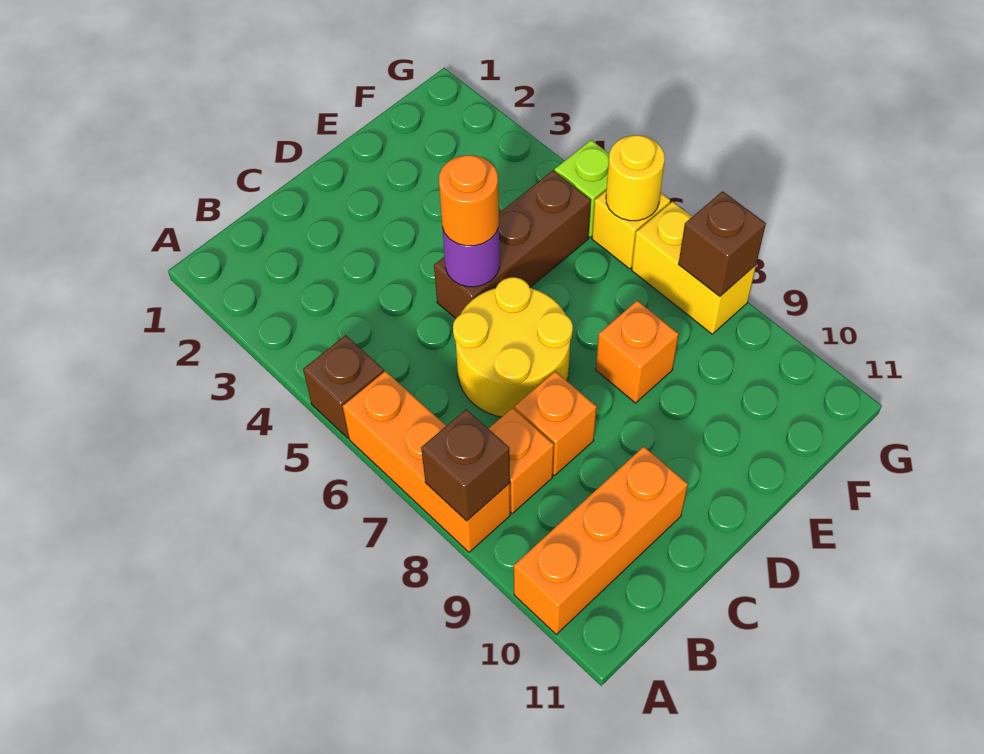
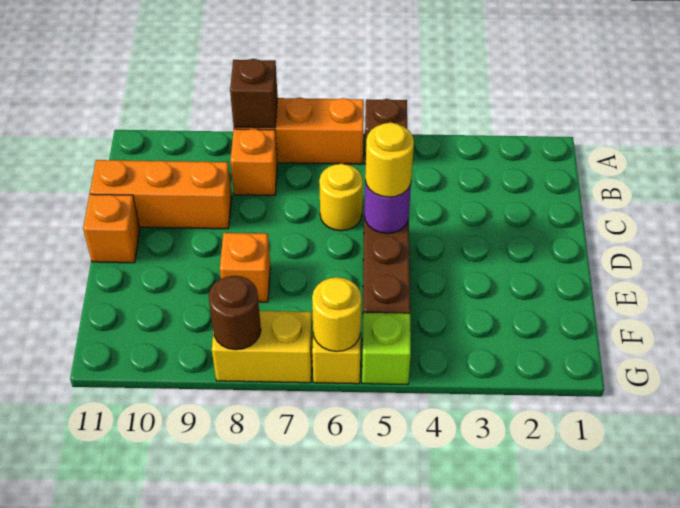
orange 1x3 brick [514,447,688,634] -> orange 1x3 brick turned to [90,160,232,229]
yellow 2x2 round brick [453,277,573,417] -> yellow 1x1 round brick [319,164,363,231]
orange 1x1 brick [515,371,597,476] -> orange 1x1 brick moved to [83,194,140,263]
orange 1x1 round brick [439,155,499,246] -> yellow 1x1 round brick [365,122,414,197]
brown 1x1 brick [678,191,766,296] -> brown 1x1 round brick [209,276,261,350]

